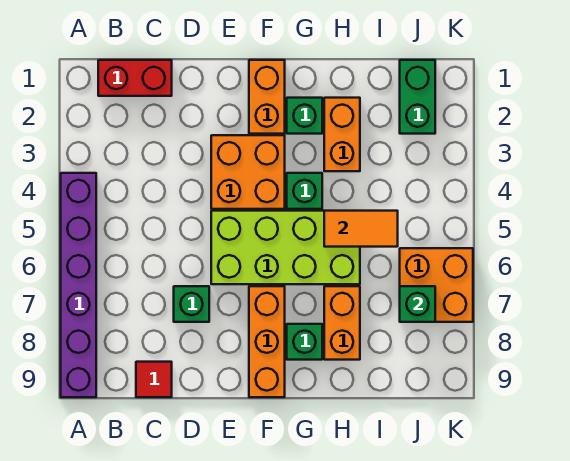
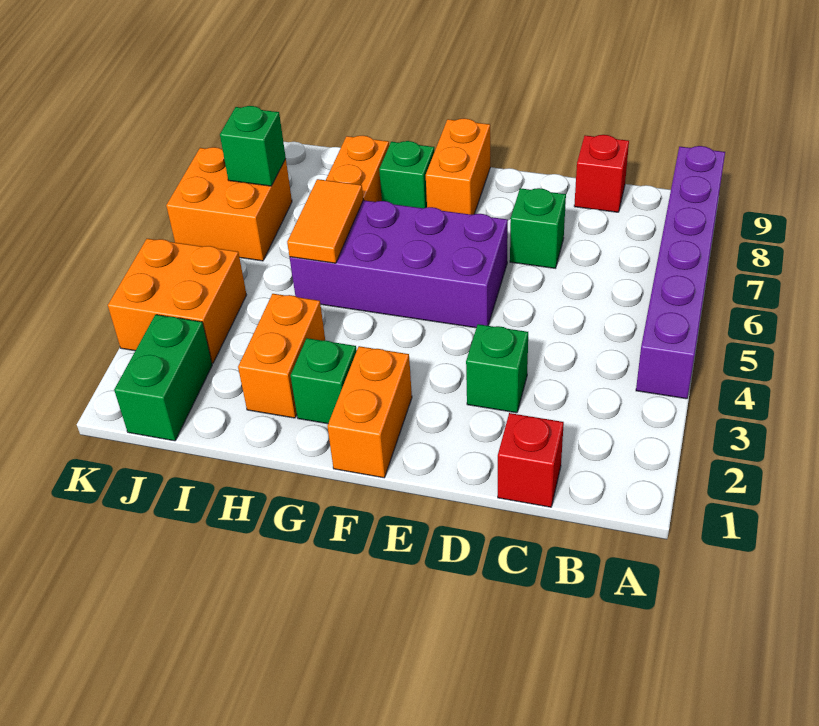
red 1x2 brick [98,60,172,96] -> red 1x1 brick [498,413,564,507]
red 1x1 tile [136,362,172,397] -> red 1x1 brick [574,135,629,212]
orange 2x2 brick [211,135,285,209] -> orange 2x2 brick moved to [108,239,246,363]
lime 2x4 brick [211,211,360,284] -> purple 2x4 brick [290,200,508,328]
orange 1x3 brick [249,286,285,397] -> orange 1x2 brick [426,118,490,215]
green 1x1 brick [287,173,322,209] -> green 1x1 brick moved to [466,324,528,413]
orange 1x2 tile [324,211,398,247] -> orange 1x2 tile turned to [287,179,363,263]

